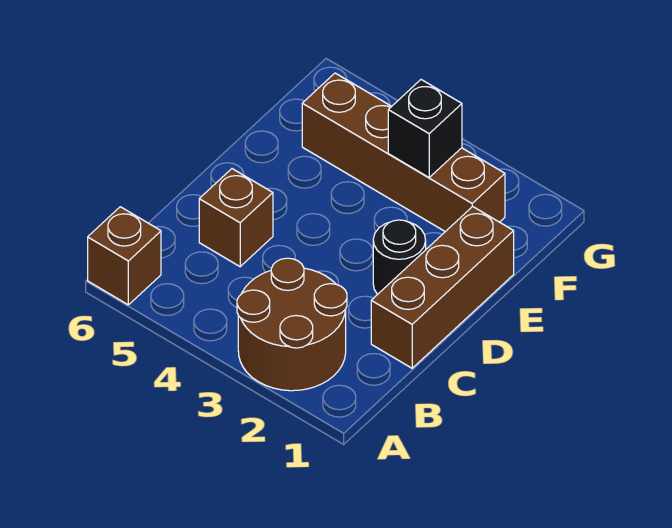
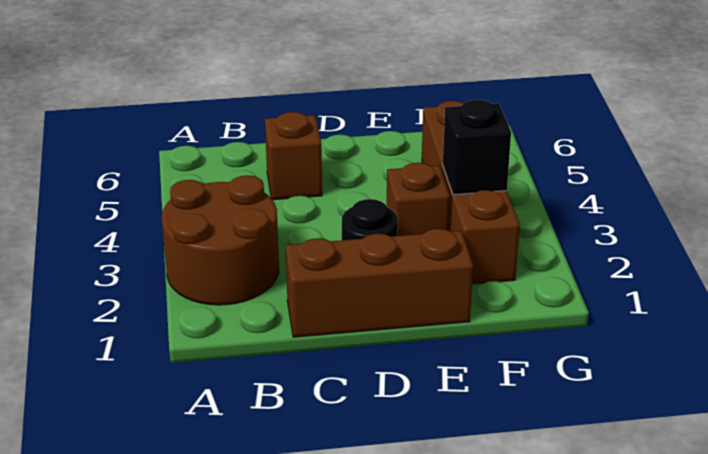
brown 1x1 brick [88,207,161,305] -> brown 1x1 brick moved to [387,163,450,236]

